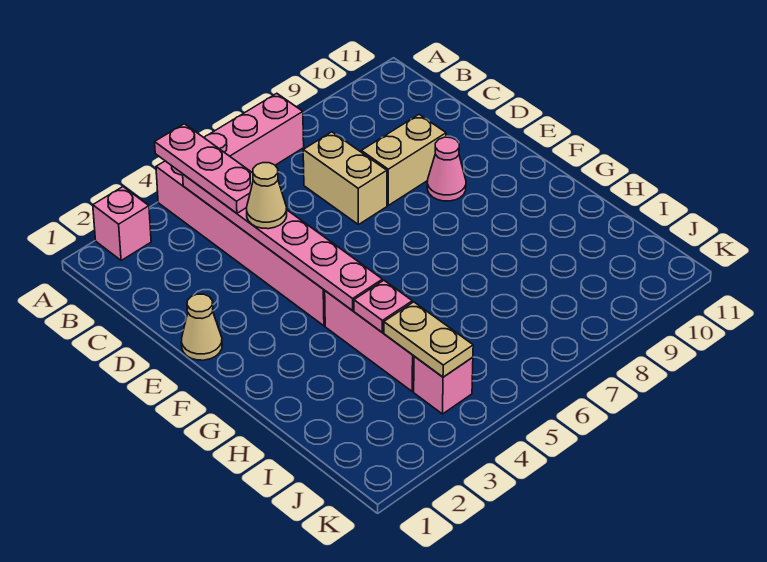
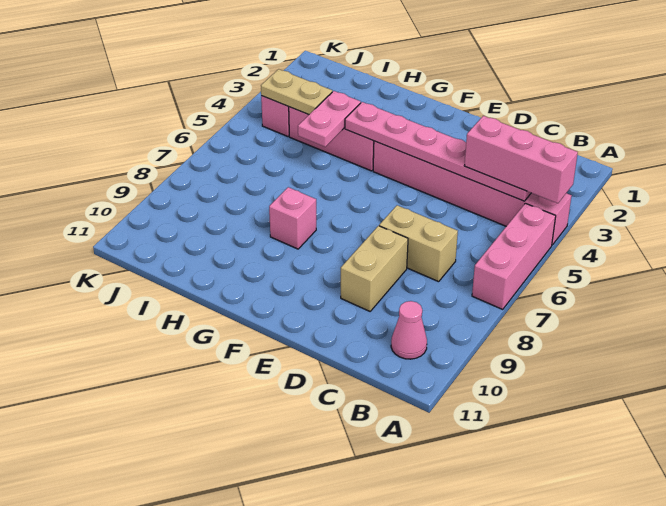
pink 1x1 brick [93,187,151,261] -> pink 1x1 brick moved to [269,187,316,249]
pink 1x3 plate [155,124,253,213] -> pink 1x3 brick [464,116,578,203]
tan 1x1 cone [247,163,287,229] -> none
tan 1x1 cone [181,294,222,360] -> none
pink 1x1 cone [427,137,466,201] -> pink 1x1 cone moved to [391,301,427,359]
pink 1x1 plate [354,280,412,332] -> pink 1x2 plate [298,91,361,147]

